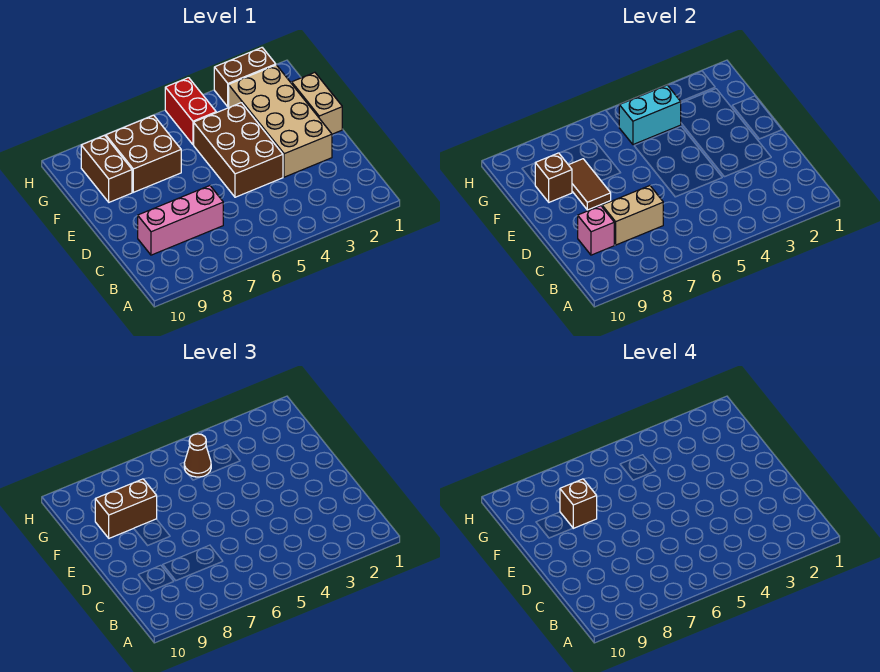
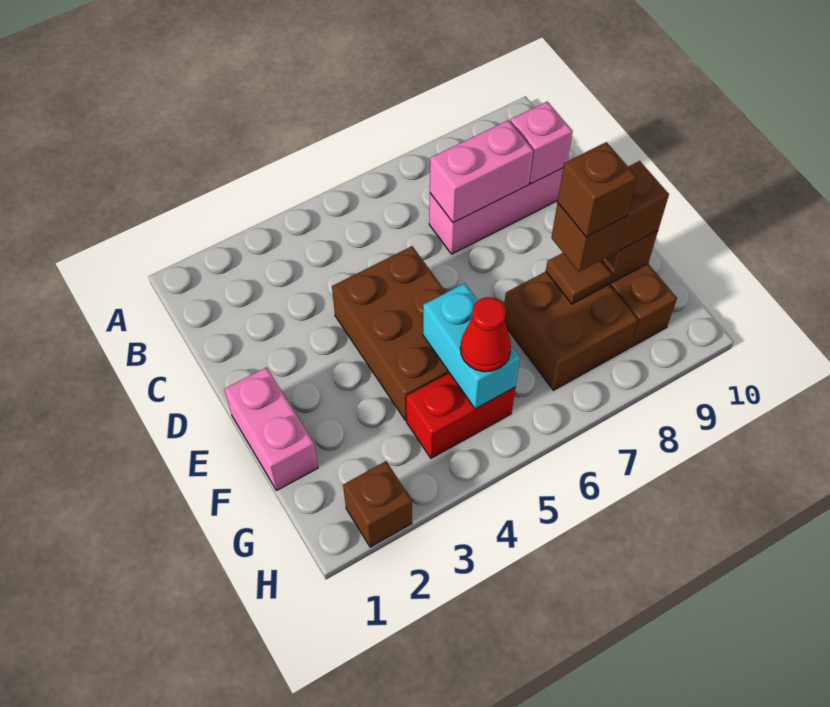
tan 1x2 brick [602,186,663,245] -> pink 1x2 brick [430,120,533,223]
tan 2x4 brick [229,65,332,177] -> none
tan 1x2 brick [292,72,342,134] -> pink 1x2 brick [224,367,318,491]
brown 1x2 tile [569,159,611,210] -> brown 1x1 tile [546,253,612,304]
cyan 1x2 brick [619,85,681,145] -> cyan 1x2 brick turned to [423,283,520,409]
red 1x2 brick [165,78,216,145] -> red 1x2 brick turned to [406,373,516,458]
brown 1x1 cone [184,434,211,477] -> red 1x1 cone [460,297,511,372]
brown 1x2 brick [214,48,276,107] -> brown 1x1 brick [343,461,412,547]

